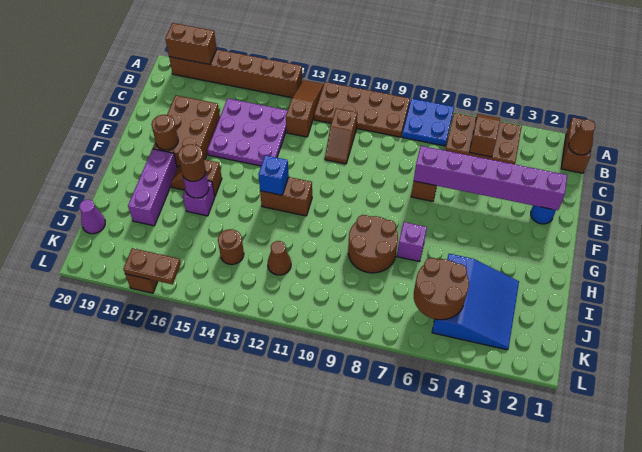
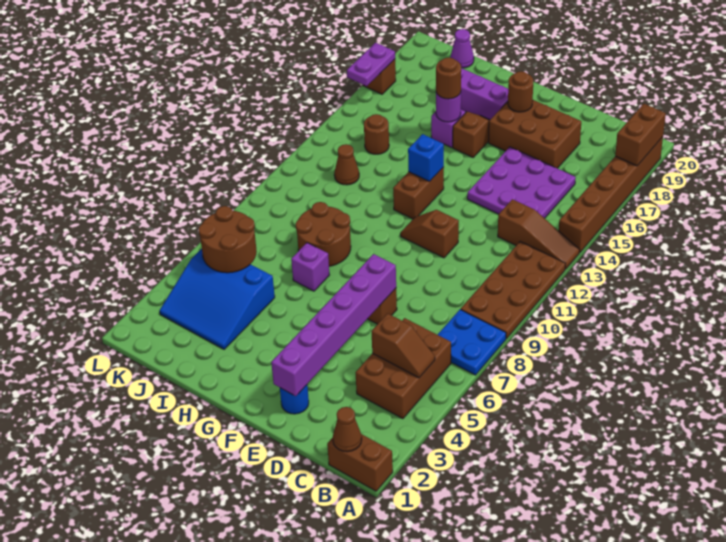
brown 1x2 slope [325,108,357,164] -> brown 1x2 slope moved to [400,210,459,258]
brown 1x2 plate [123,248,181,285] -> purple 1x2 plate [347,43,395,86]

